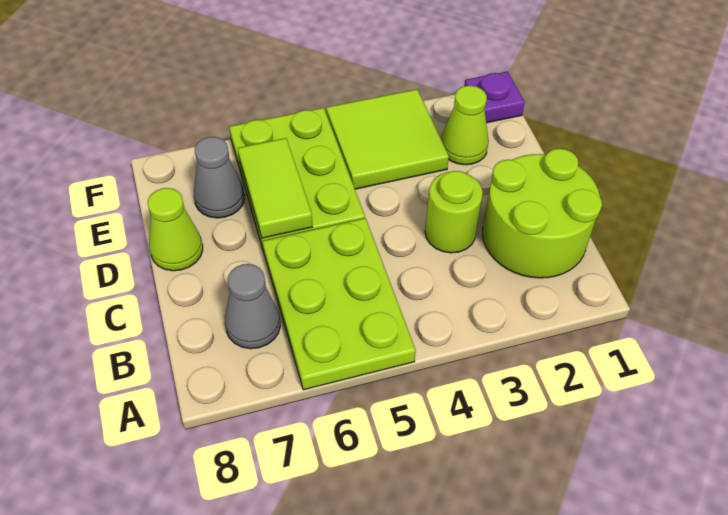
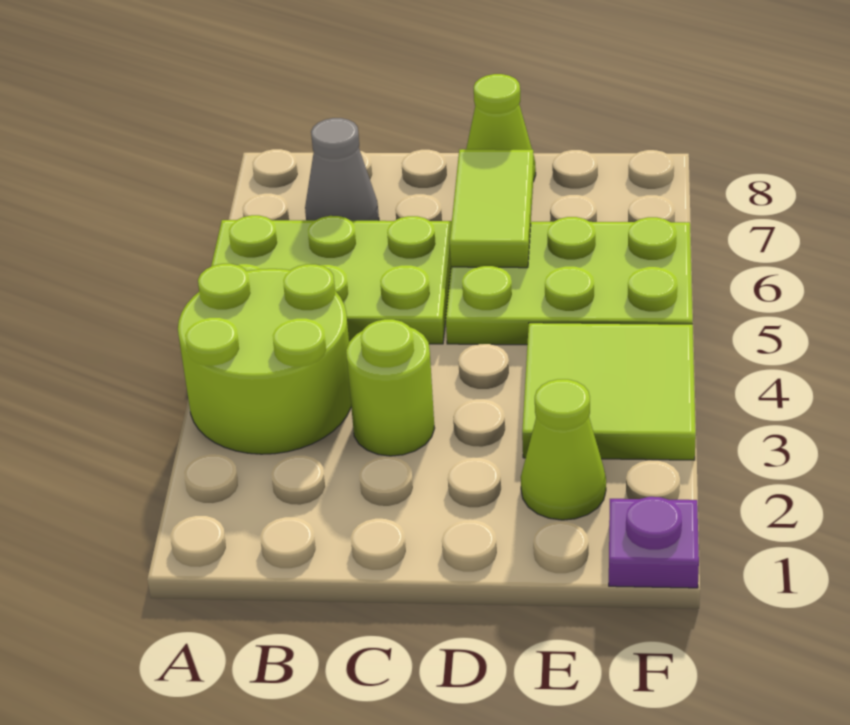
lime 2x2 round brick [483,149,602,278] -> lime 2x2 round brick moved to [178,264,351,454]
lime 1x2 tile [238,138,313,238] -> lime 1x2 tile turned to [450,149,534,268]
grey 1x1 cone [194,137,245,218] -> none

